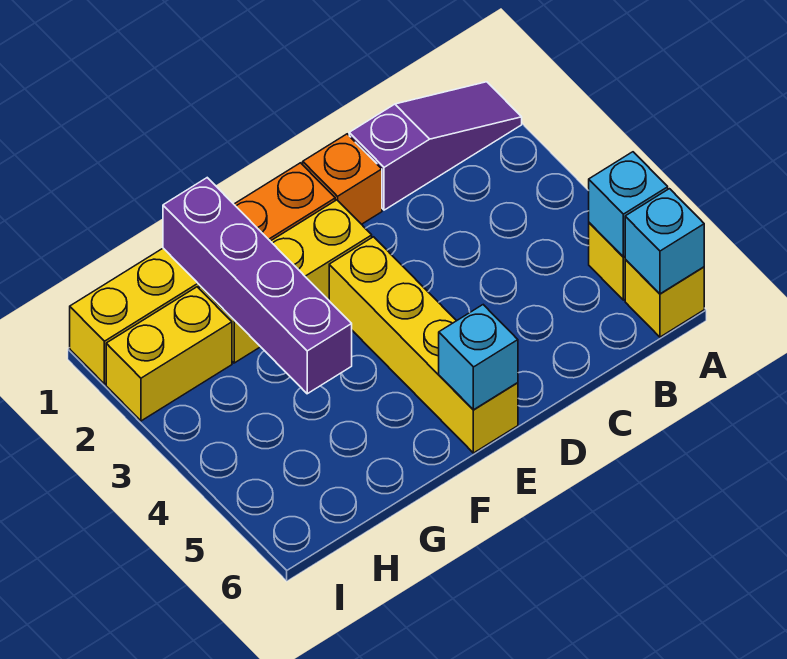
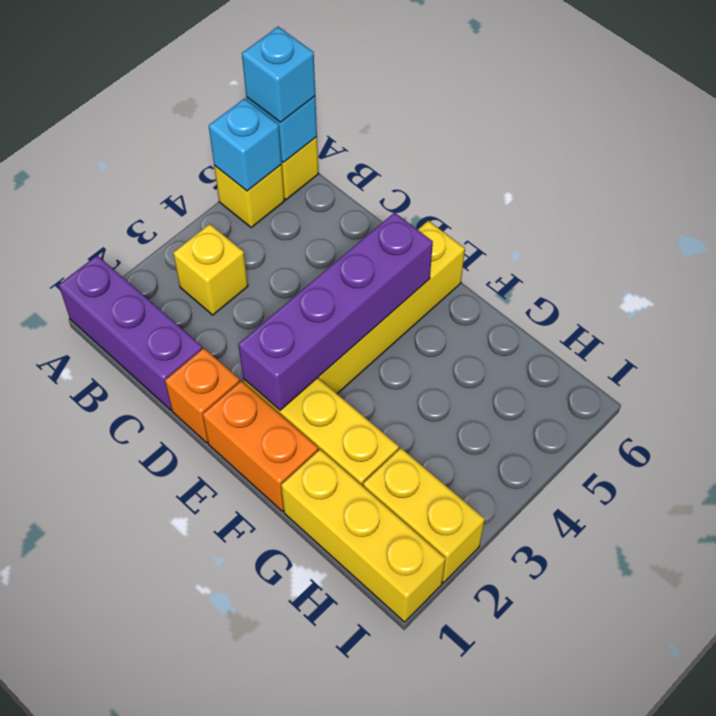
purple 1x3 slope [349,82,522,210] -> purple 1x3 brick [59,255,202,410]
none -> yellow 1x1 brick [173,224,248,315]
cyan 1x1 brick [439,305,518,410] -> cyan 1x1 brick moved to [242,27,315,123]
purple 1x4 brick [163,178,352,394] -> purple 1x4 brick moved to [238,213,433,410]

